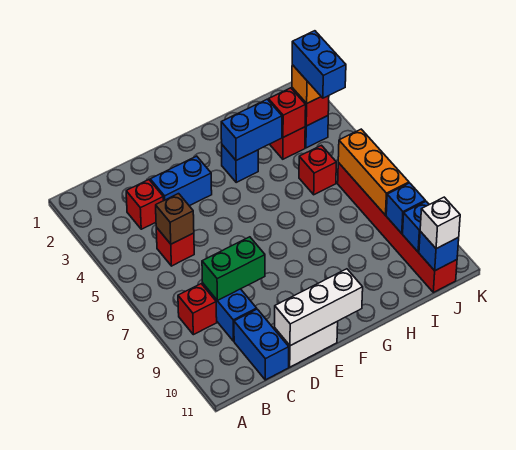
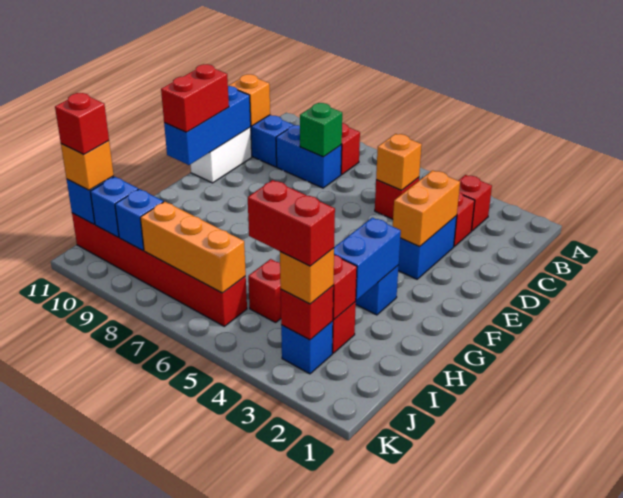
none -> red 1x1 brick [458,175,492,231]
brown 1x1 brick [156,194,194,244] -> orange 1x1 brick [376,134,422,190]
green 1x2 brick [202,237,265,300] -> green 1x1 brick [300,103,342,157]
none -> orange 1x1 brick [229,74,270,126]
none -> orange 1x2 brick [393,170,460,247]
white 1x3 brick [275,269,363,346] -> blue 1x3 brick [164,86,251,165]
none -> red 1x2 brick [161,64,229,132]
blue 1x2 brick [292,31,346,98] -> red 1x2 brick [248,180,335,266]
white 1x1 brick [420,197,460,249] -> orange 1x1 brick [61,141,114,190]
none -> red 1x1 brick [55,93,109,154]

